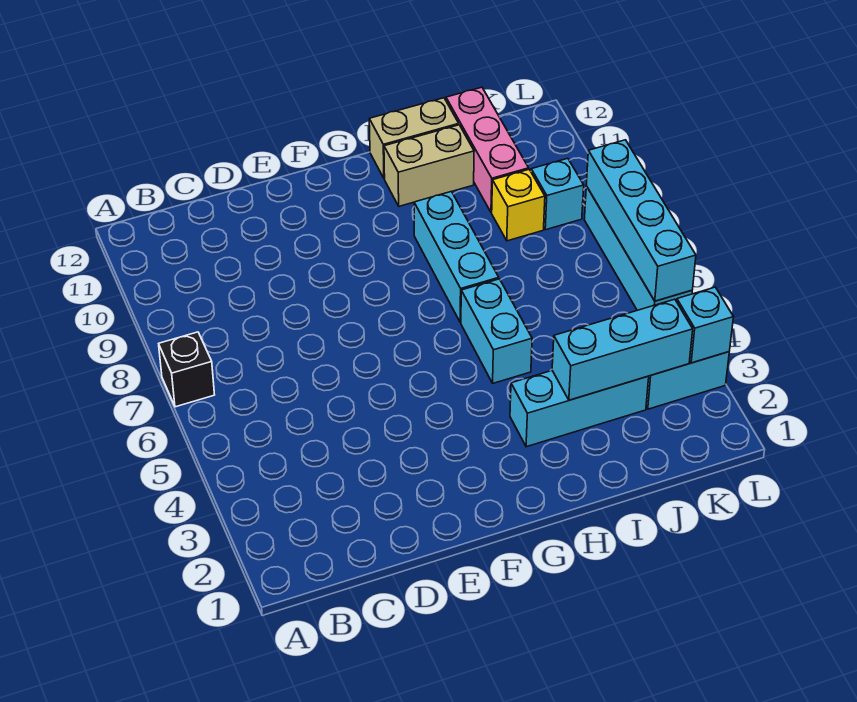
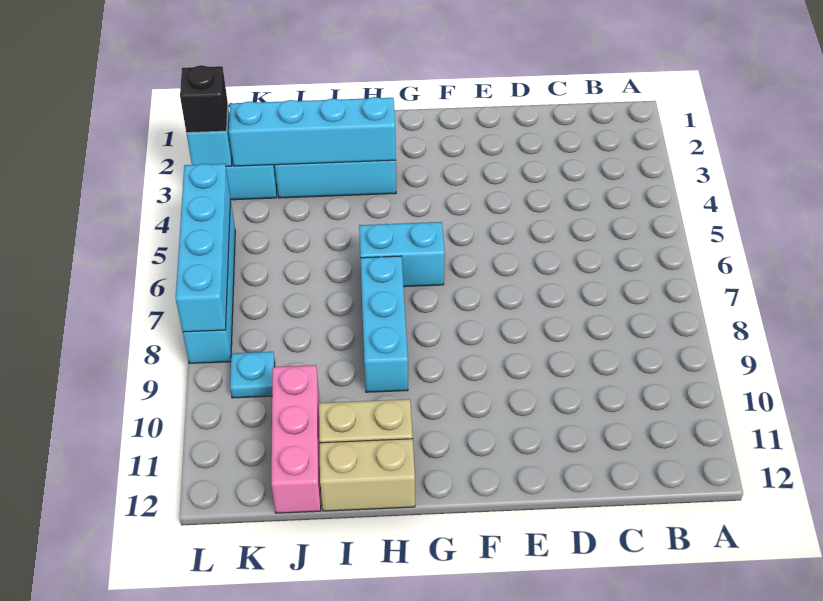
black 1x1 brick [159,332,215,407] -> black 1x1 brick moved to [180,65,228,133]
cyan 1x2 brick [461,279,532,383] -> cyan 1x2 brick turned to [359,222,445,287]
cyan 1x3 brick [552,299,693,400] -> cyan 1x4 brick [229,97,396,166]
yellow 1x1 brick [492,170,545,241] -> none
cyan 1x1 brick [531,158,584,230] -> cyan 1x1 plate [230,352,275,398]

